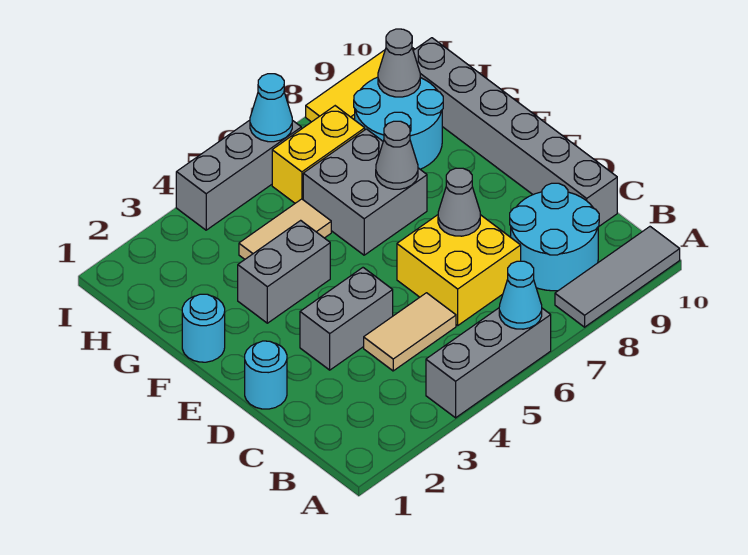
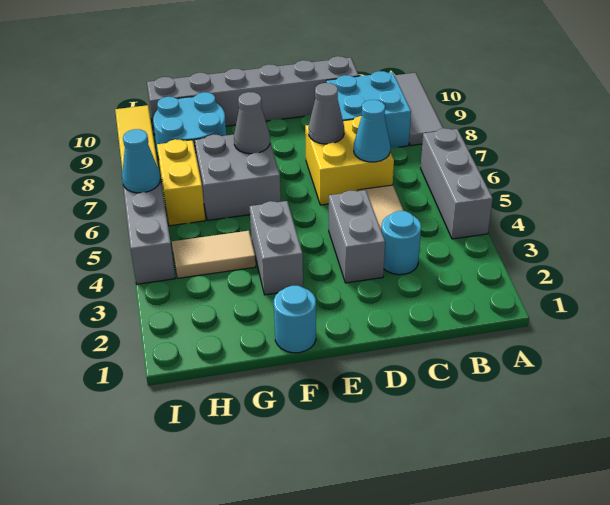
cyan 1x1 cone [499,261,542,329] -> cyan 1x1 cone moved to [354,100,390,162]
cyan 2x2 round brick [510,183,599,291] -> cyan 2x2 brick [326,71,411,148]
cyan 1x1 round brick [245,341,287,409] -> cyan 1x1 round brick moved to [381,211,421,275]
tan 1x2 tile [239,199,331,259] -> tan 1x2 tile turned to [172,231,256,278]
grey 1x1 cone [378,29,420,97] -> none

